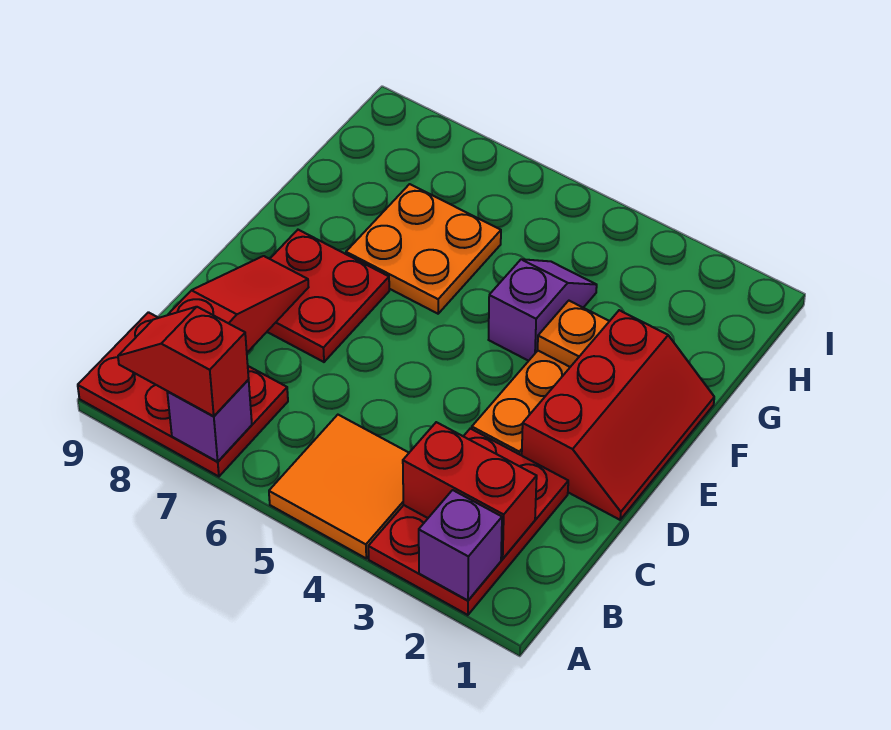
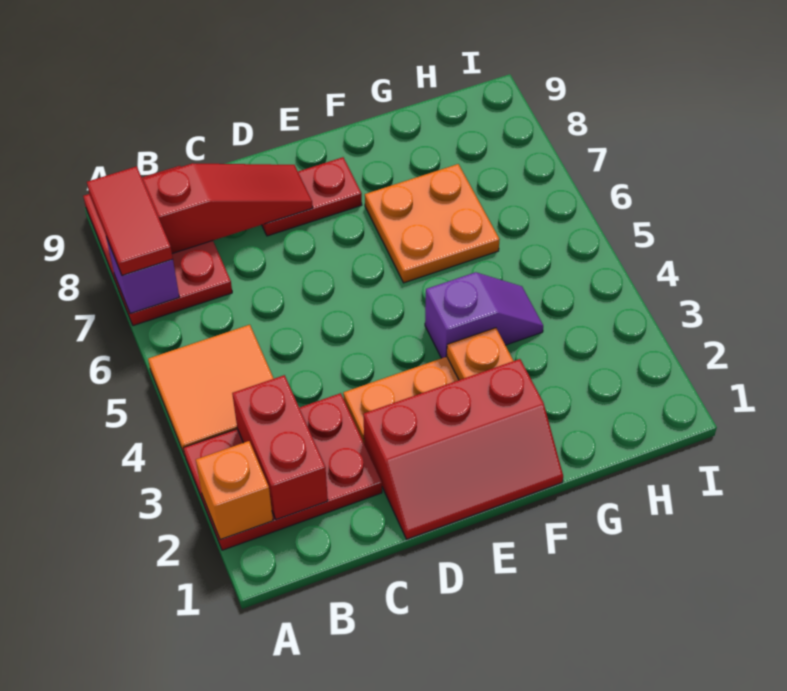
purple 1x1 brick [419,490,502,600] -> orange 1x1 brick [196,441,273,540]
red 1x2 slope [118,307,249,416] -> red 1x2 tile [87,166,173,276]
red 2x2 plate [267,230,389,362] -> red 1x2 plate [262,157,362,236]

